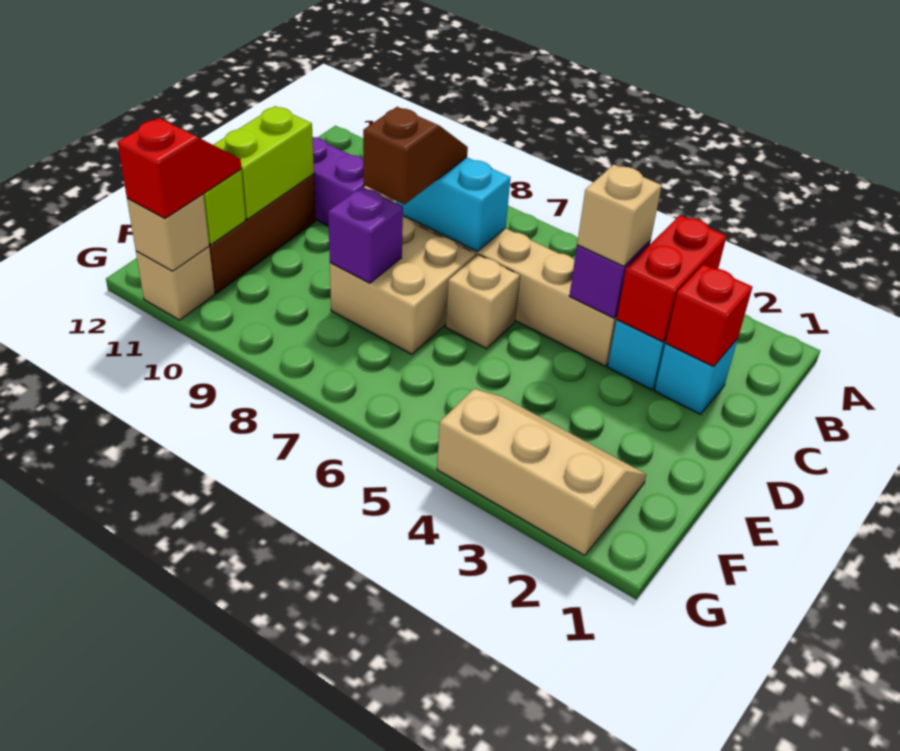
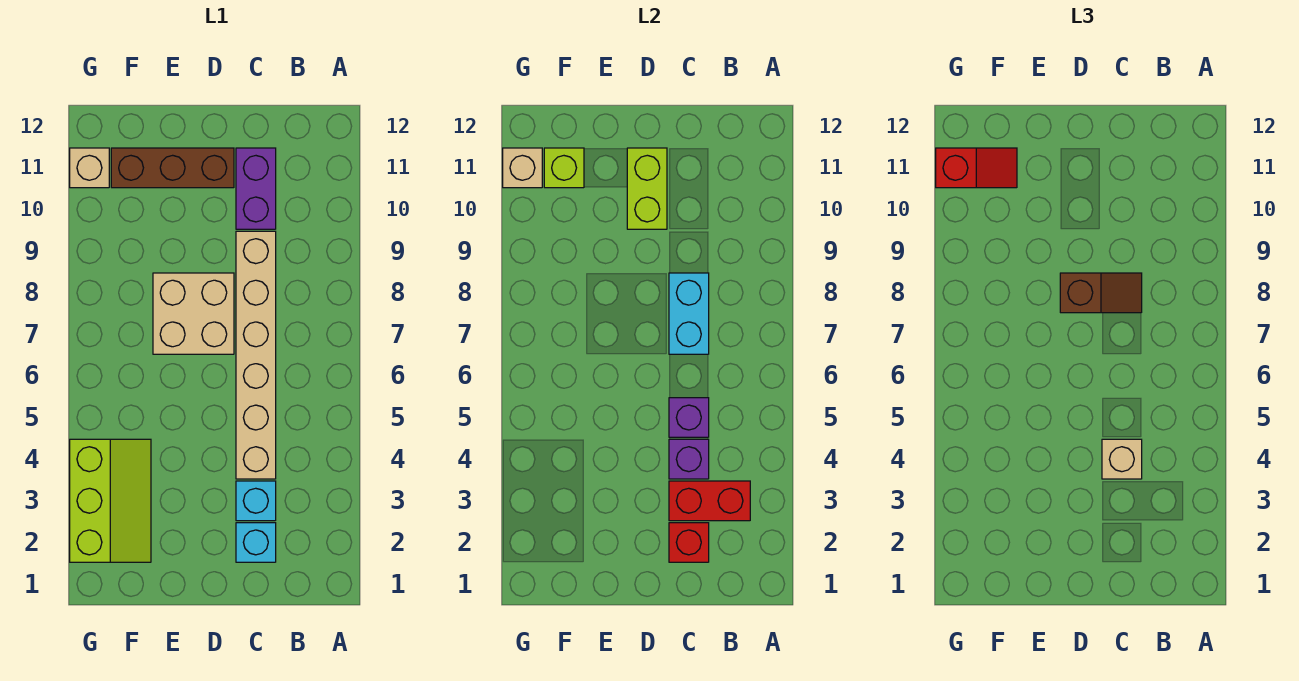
tan 1x1 brick [446,255,520,349] -> none
lime 1x2 brick [214,106,314,219] -> lime 1x2 brick turned to [627,148,667,229]
purple 1x1 brick [328,187,403,283] -> purple 1x1 brick moved to [669,398,709,437]
tan 2x3 slope [437,389,646,555] -> lime 2x3 slope [70,439,151,562]

